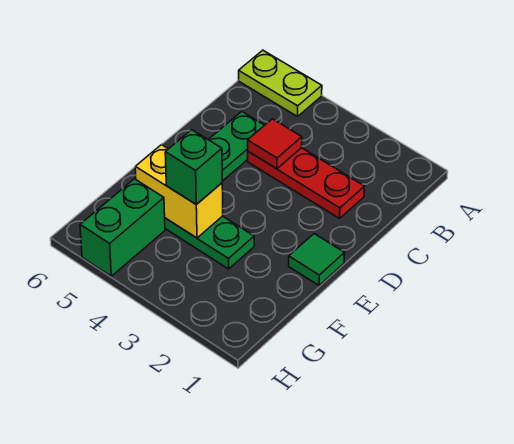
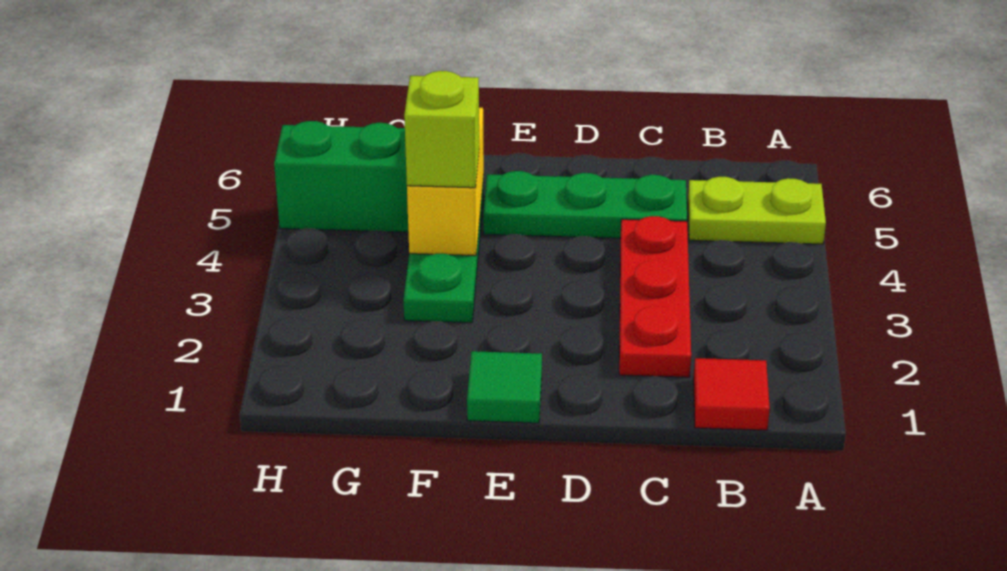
lime 1x2 plate [239,50,322,116] -> lime 1x2 plate turned to [688,177,826,244]
red 1x1 tile [248,119,302,169] -> red 1x1 tile moved to [693,358,770,430]
green 1x1 brick [165,130,222,205] -> lime 1x1 brick [404,71,479,188]

